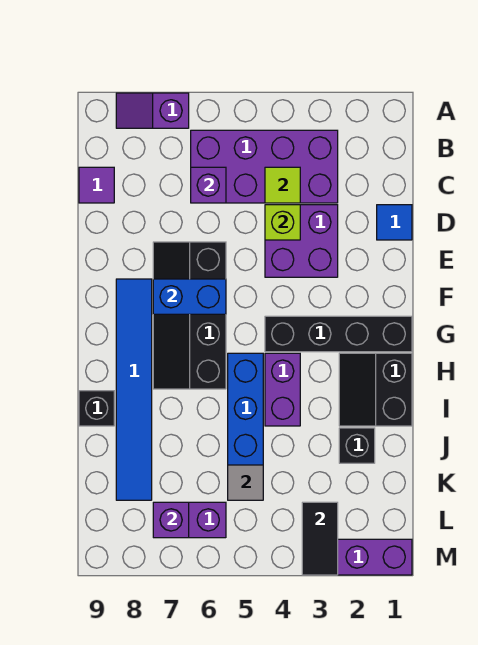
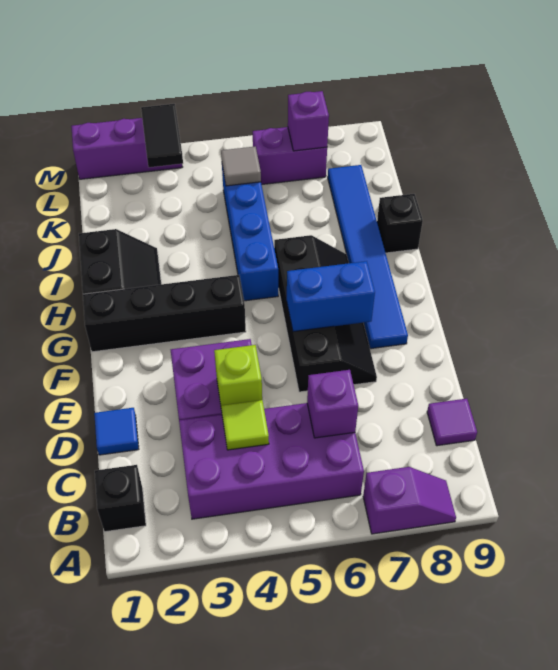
purple 1x2 brick [265,353,300,426] -> none
black 1x1 brick [339,428,375,463] -> black 1x1 brick moved to [95,465,146,532]

